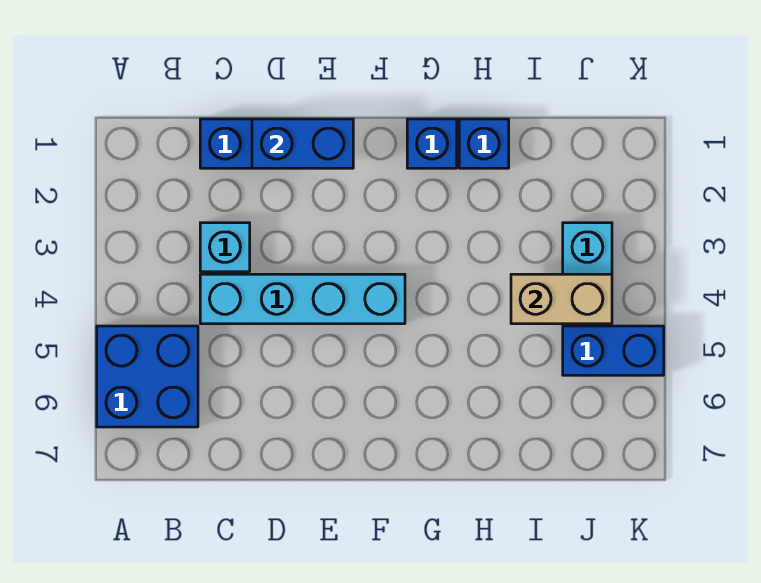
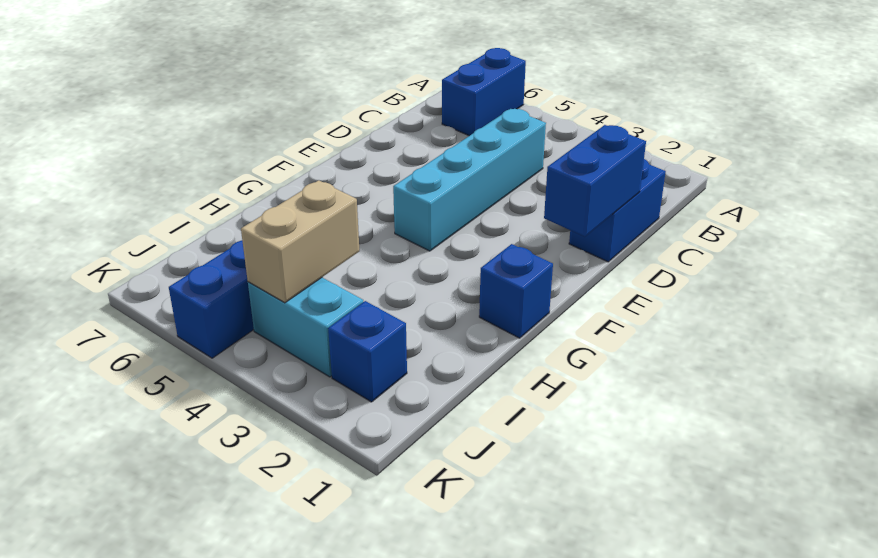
blue 2x2 brick [97,326,198,427] -> blue 1x2 brick [442,48,526,136]
cyan 1x1 brick [200,223,250,272] -> none
blue 1x1 brick [459,119,509,168] -> blue 1x1 brick moved to [328,301,407,402]

